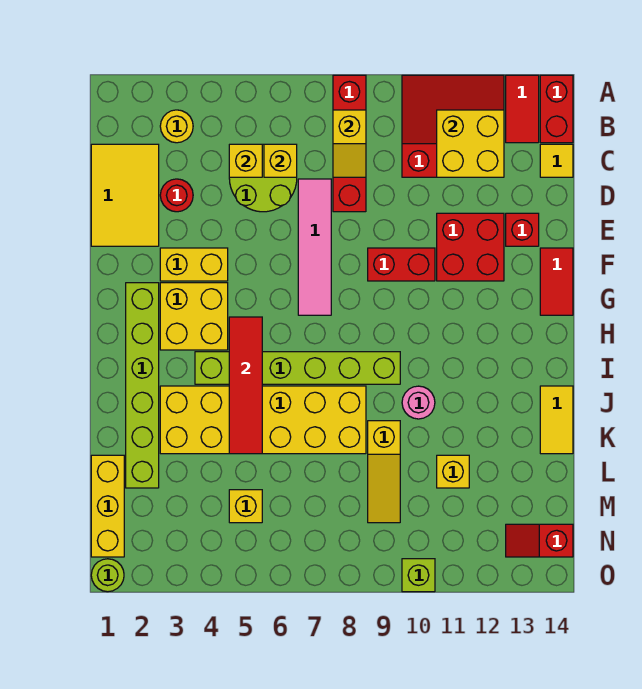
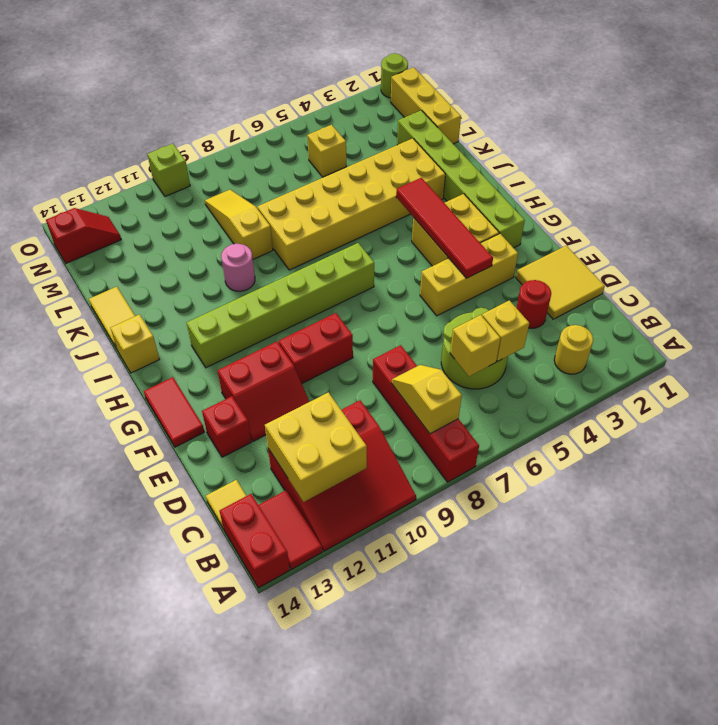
yellow 2x3 tile [91,144,159,246] -> yellow 2x2 tile [516,246,605,319]
pink 1x4 tile [298,179,331,315] -> none
red 2x2 brick [437,213,504,281] -> red 2x2 slope [217,342,309,441]
yellow 1x2 brick [160,248,228,281] -> yellow 1x3 brick [420,234,518,316]
red 1x4 tile [229,317,262,454] -> red 1x4 tile moved to [396,178,493,278]
lime 1x6 brick [195,352,400,384] -> lime 1x6 brick moved to [187,243,374,368]
yellow 1x1 brick [437,455,469,488] -> yellow 1x1 brick moved to [110,315,160,373]

